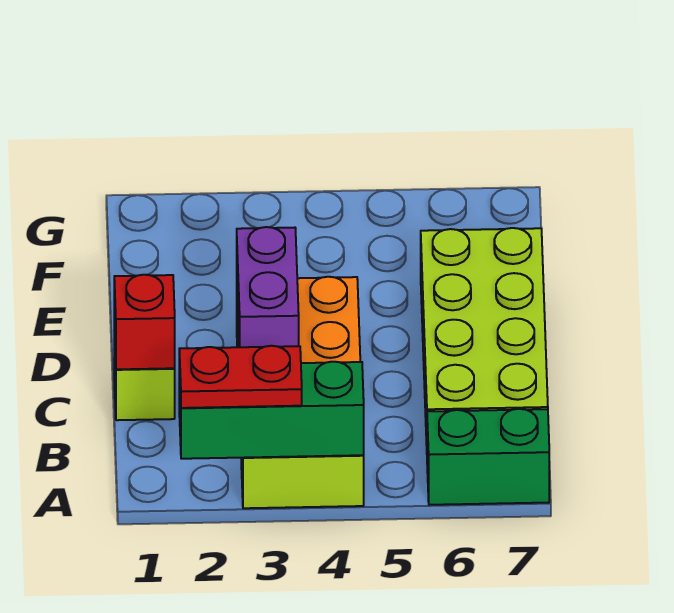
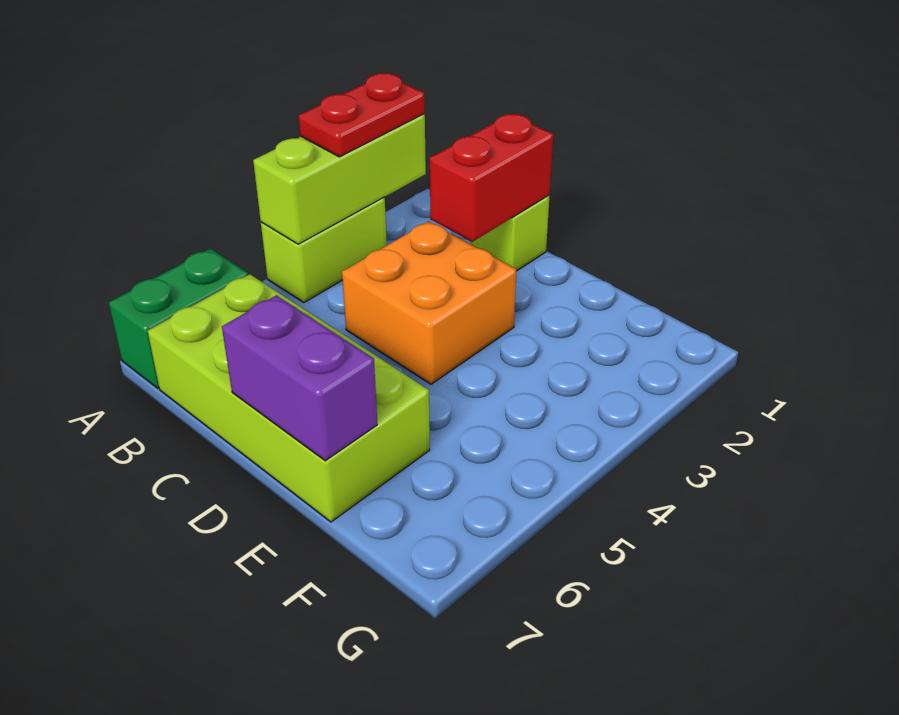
green 1x3 brick [179,362,364,459] -> lime 1x3 brick [253,114,426,244]
red 1x1 brick [114,275,175,369] -> red 1x2 brick [430,114,553,242]
purple 1x2 brick [237,227,299,347] -> purple 1x2 brick moved to [222,295,377,461]

